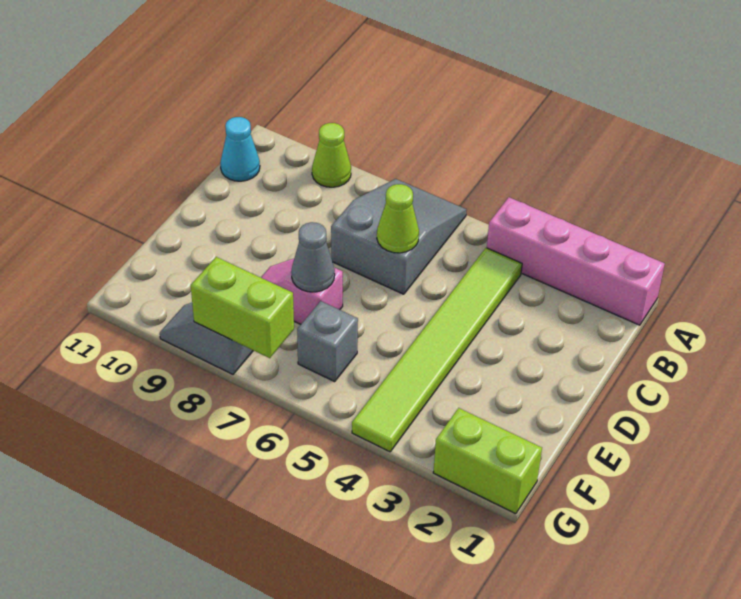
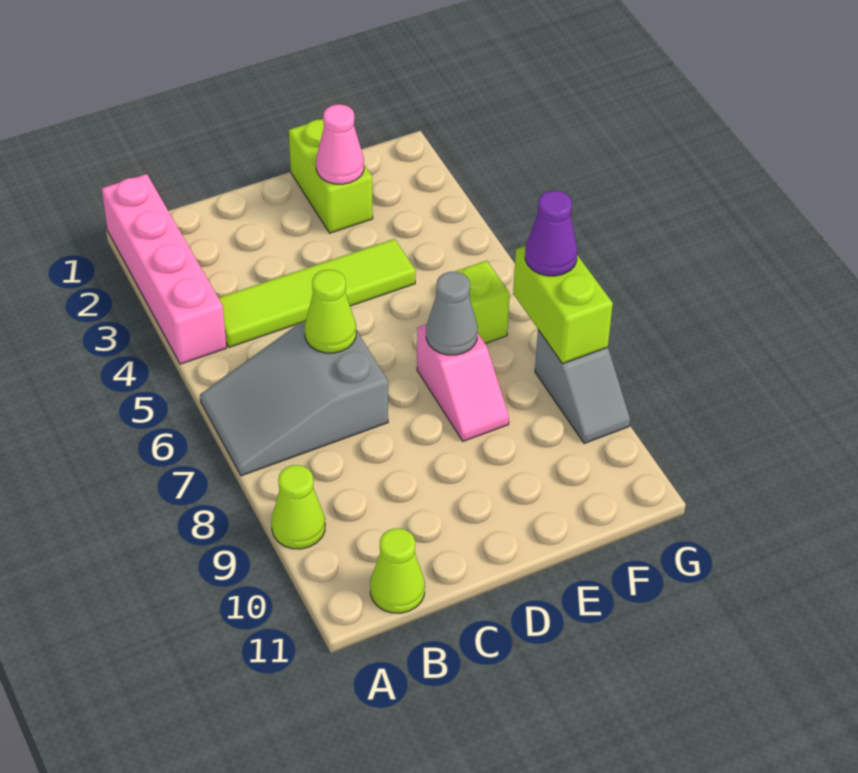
lime 1x6 tile [352,248,522,452] -> lime 1x4 tile [219,239,416,347]
cyan 1x1 cone [220,117,260,181] -> lime 1x1 cone [370,528,425,613]
none -> pink 1x1 cone [316,104,364,184]
grey 1x1 brick [297,301,358,382] -> lime 1x1 brick [455,261,510,343]
lime 1x2 brick [433,408,542,514] -> lime 1x2 brick moved to [289,119,373,233]
none -> purple 1x1 cone [525,191,577,276]

